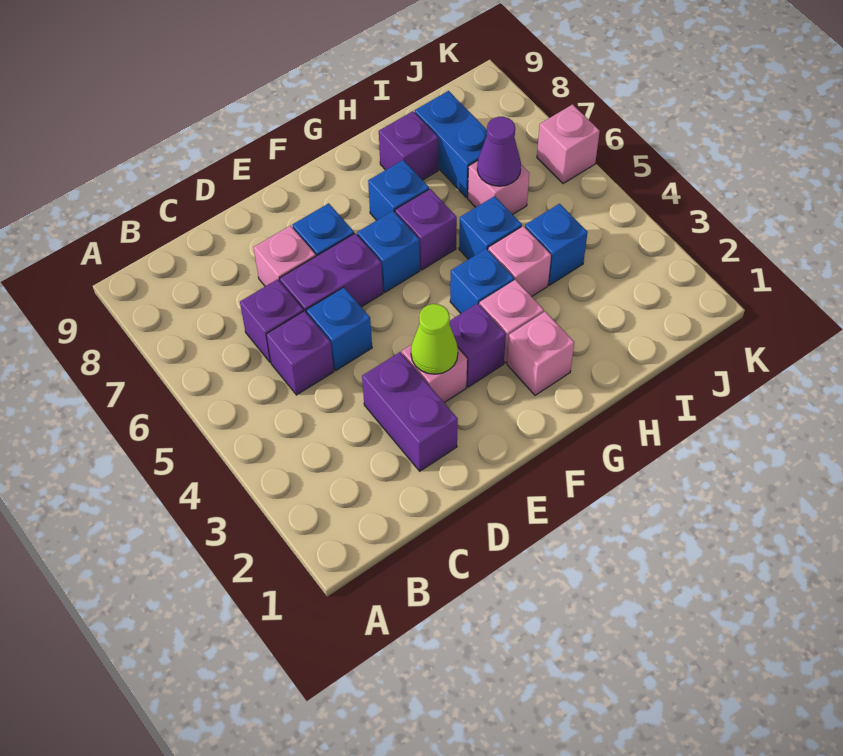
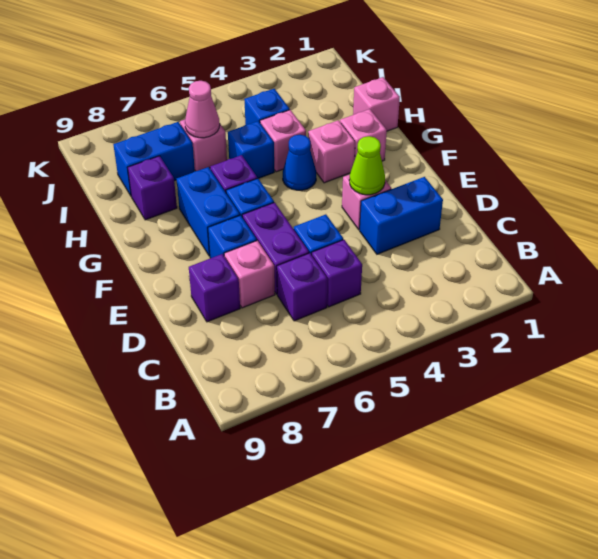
purple 1x2 brick [362,352,458,471] -> blue 1x2 brick [360,177,443,254]
purple 1x1 brick [449,303,506,387] -> purple 1x1 brick moved to [189,254,240,322]
blue 1x1 brick [450,249,514,313] -> blue 1x1 cone [283,135,316,190]
blue 1x1 brick [368,160,429,220] -> blue 1x2 brick [176,167,240,256]
purple 1x1 cone [477,117,521,186] -> pink 1x1 cone [185,81,220,138]
pink 1x1 brick [537,104,600,184] -> pink 1x1 brick moved to [353,77,400,131]

